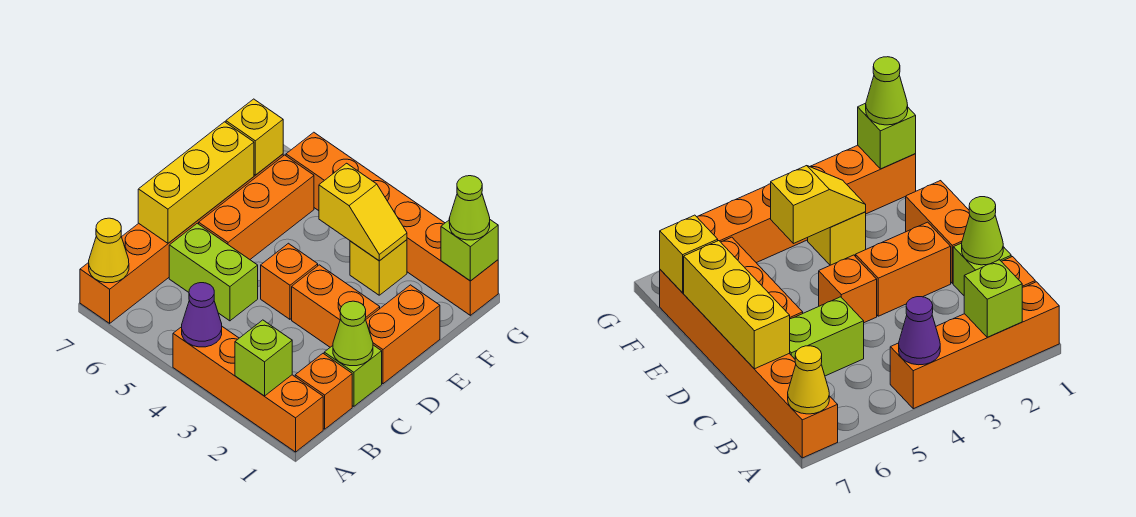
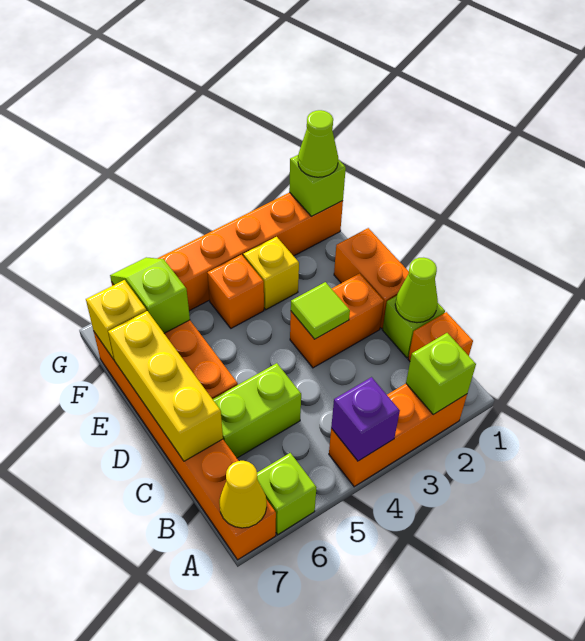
orange 1x4 brick [173,327,323,452] -> orange 1x3 brick [329,384,467,487]
purple 1x1 cone [182,283,222,347] -> purple 1x1 brick [331,377,400,461]
none -> lime 1x1 brick [257,453,317,535]
none -> lime 1x1 tile [291,282,350,339]
orange 1x1 brick [261,243,318,319] -> orange 1x1 brick moved to [207,255,264,328]
yellow 1x2 slope [319,163,407,261] -> none
none -> lime 1x2 slope [110,257,190,333]

